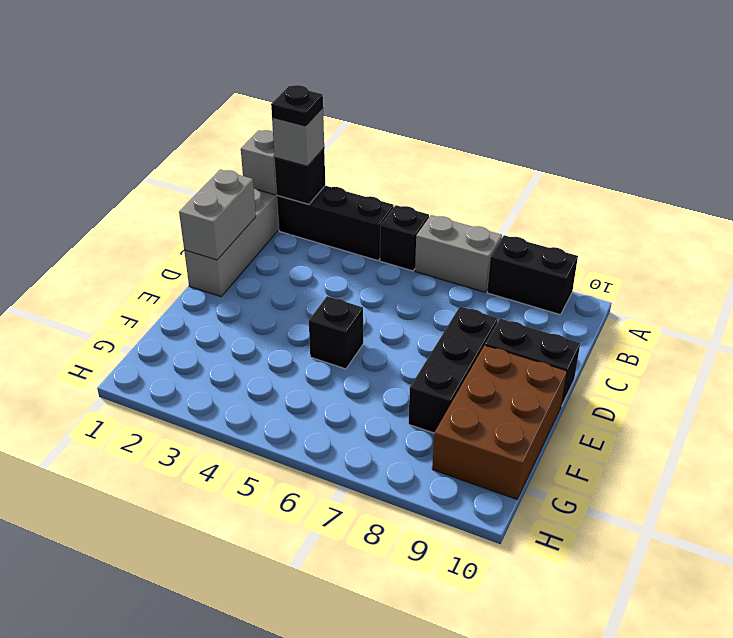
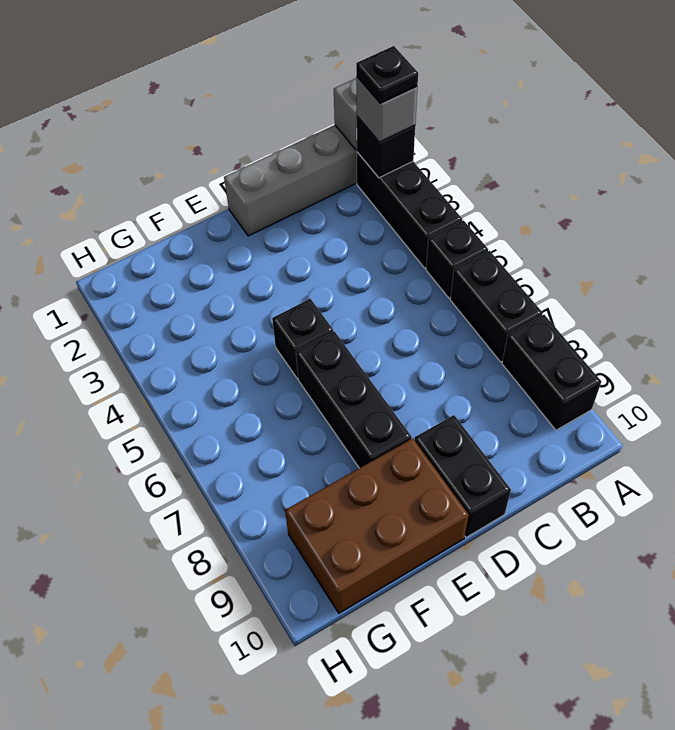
grey 1x2 brick [415,215,502,292] -> black 1x2 brick [450,251,543,362]
grey 1x2 brick [179,170,256,260] -> none
black 1x3 brick [408,307,498,433] -> black 1x3 brick turned to [296,332,411,468]

